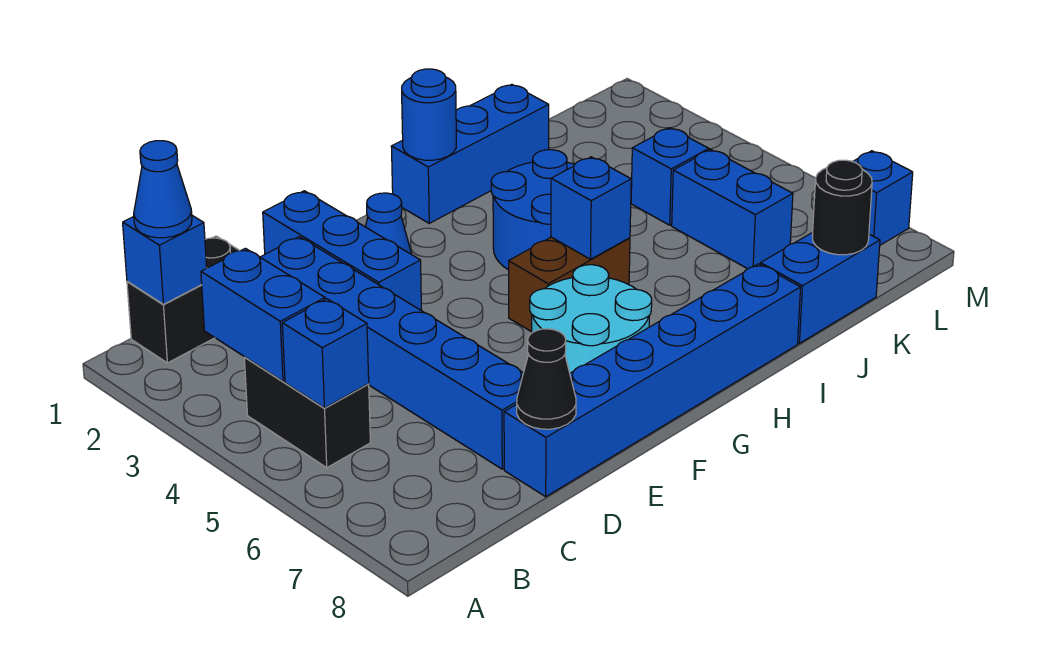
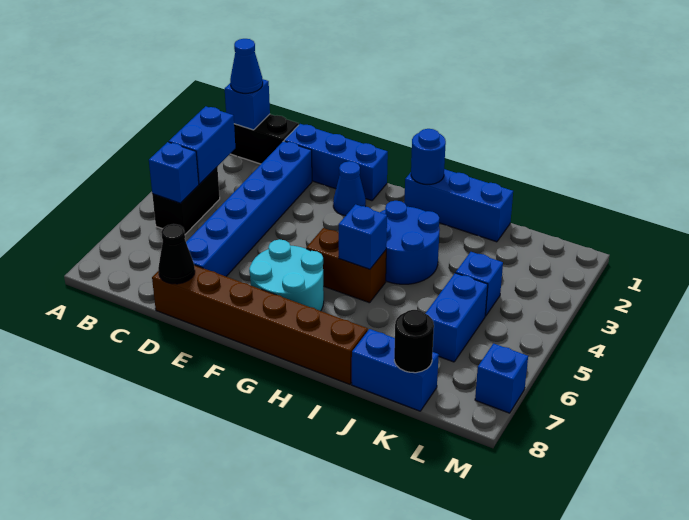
blue 1x6 brick [504,264,801,497] -> brown 1x6 brick [152,265,368,384]
blue 1x3 brick [263,191,422,311] -> blue 1x3 brick turned to [284,124,388,201]

